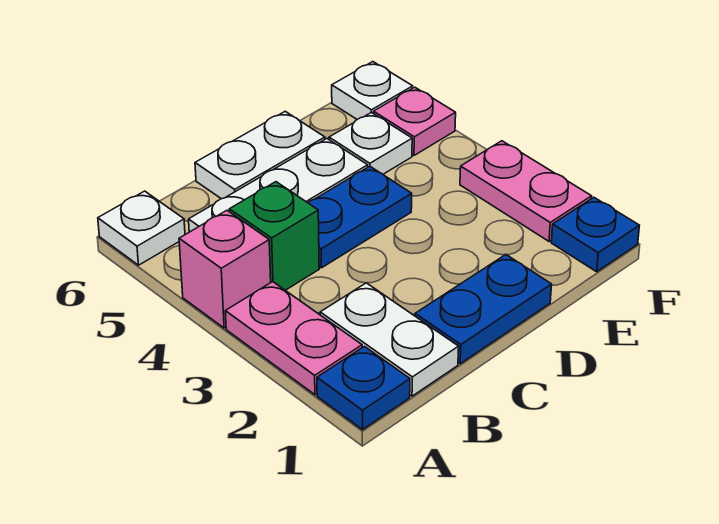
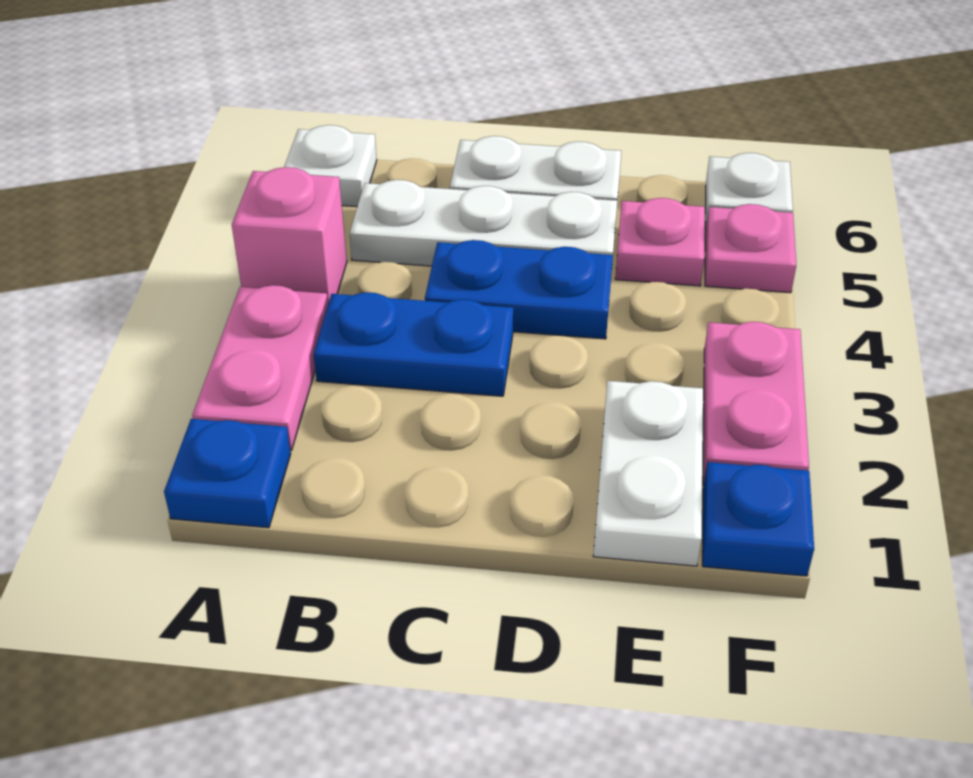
white 1x2 plate [320,283,459,396] -> white 1x2 plate moved to [593,381,703,566]
green 1x1 brick [229,182,319,290] -> none
blue 1x2 plate [415,255,552,364] -> blue 1x2 plate moved to [314,292,513,396]
white 1x1 plate [329,112,412,174] -> pink 1x1 plate [615,198,705,286]

